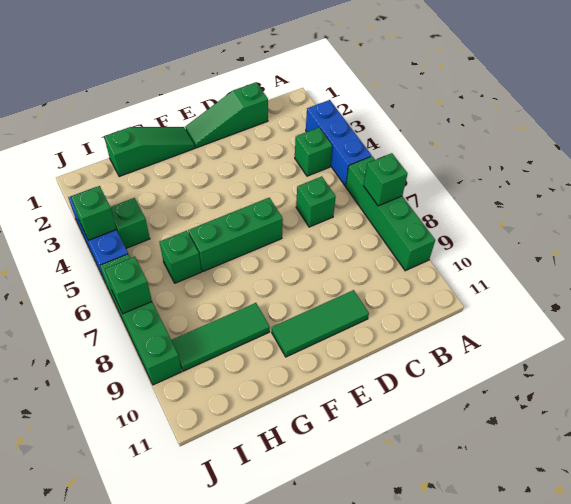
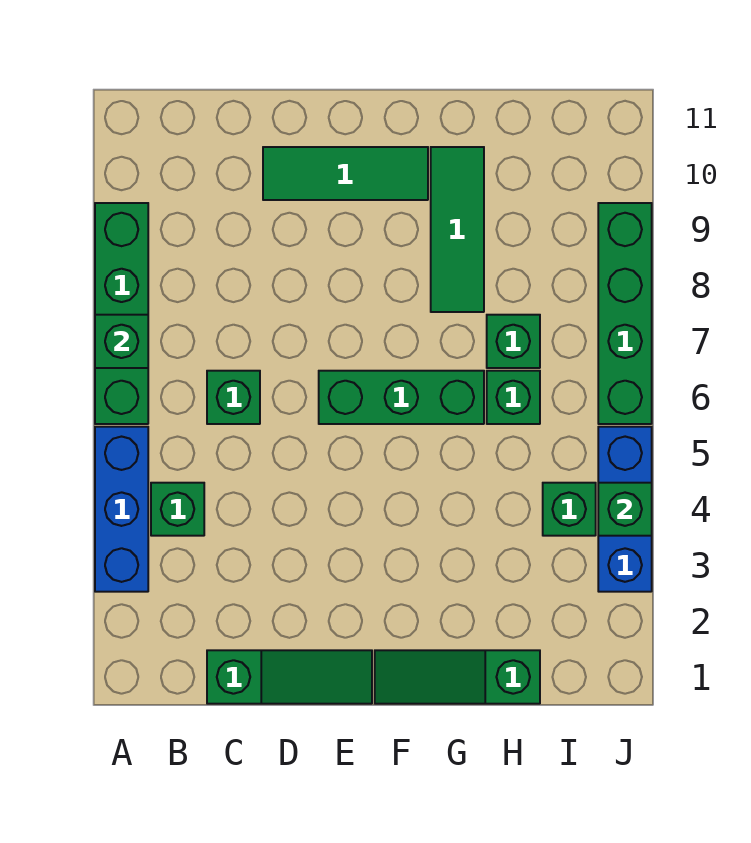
green 1x3 tile [171,303,270,371] -> green 1x3 tile turned to [431,147,484,312]
green 1x1 brick [105,257,152,314] -> green 1x1 brick moved to [487,315,540,368]

